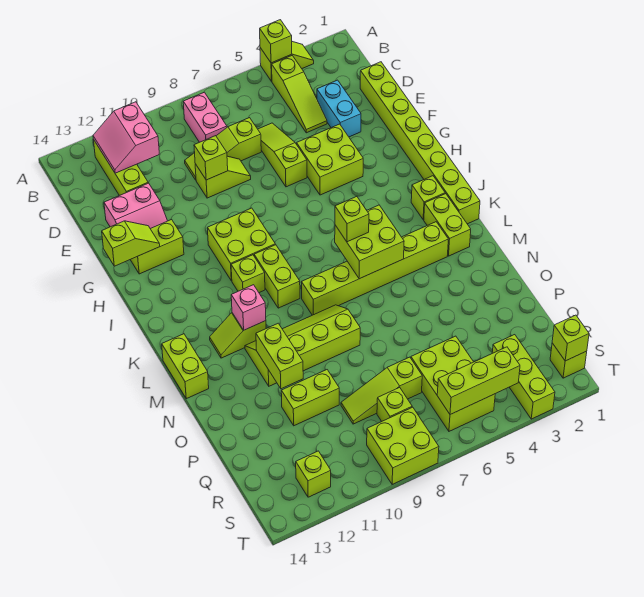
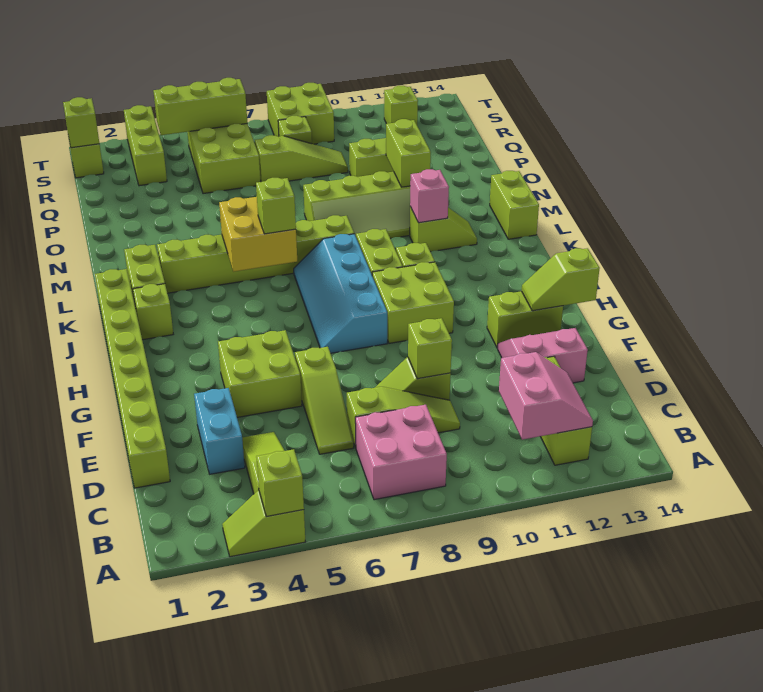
pink 1x2 brick [183,92,227,142] -> pink 2x2 brick [355,405,447,500]
none -> cyan 2x4 slope [294,234,387,353]
lime 2x2 brick [335,205,404,279] -> yellow 2x2 brick [219,197,297,272]

